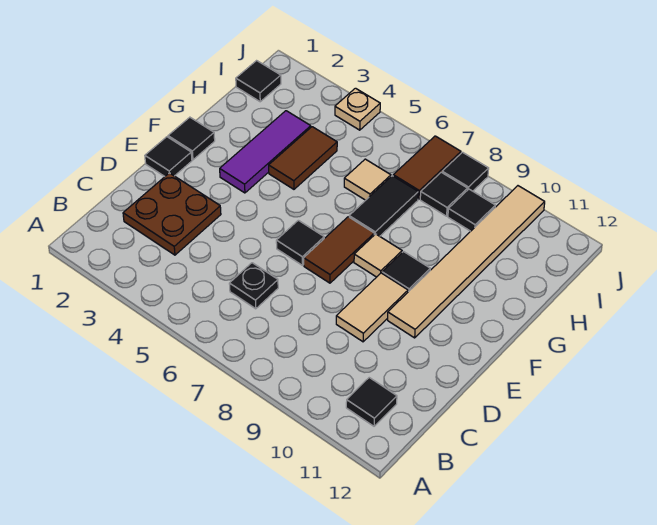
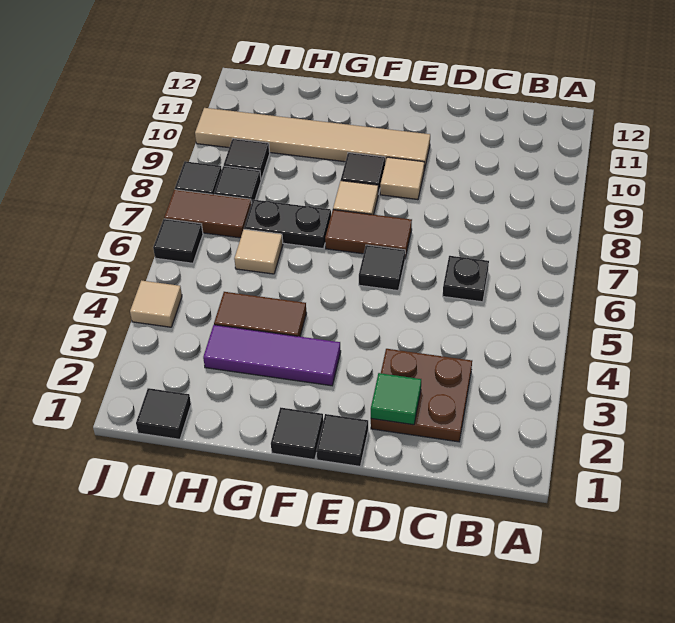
black 1x1 tile [346,378,397,426] -> black 1x1 tile moved to [153,219,203,263]
none -> green 1x1 tile [371,373,421,425]
tan 1x2 tile [336,273,408,342] -> tan 1x1 tile [380,157,424,200]
black 1x2 tile [349,176,418,236] -> black 1x2 plate [244,200,331,248]
tan 1x1 plate [335,88,380,130] -> tan 1x1 tile [130,280,182,327]

